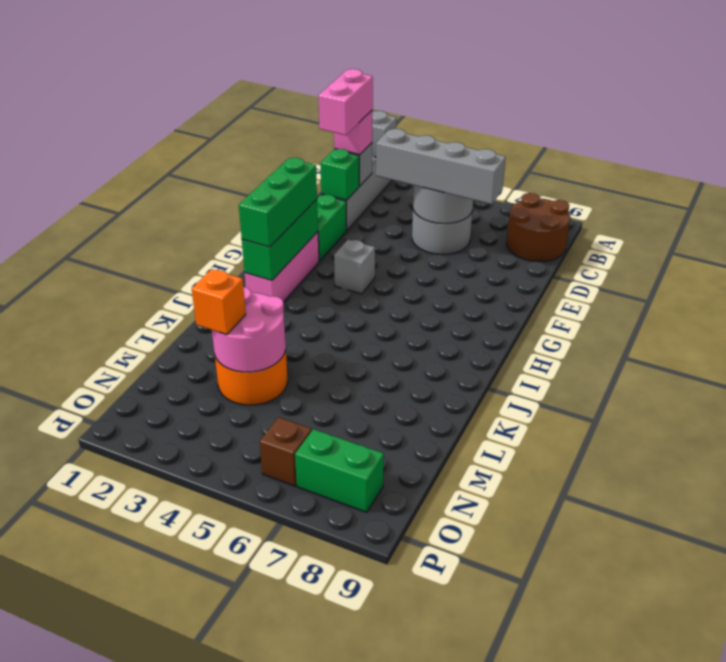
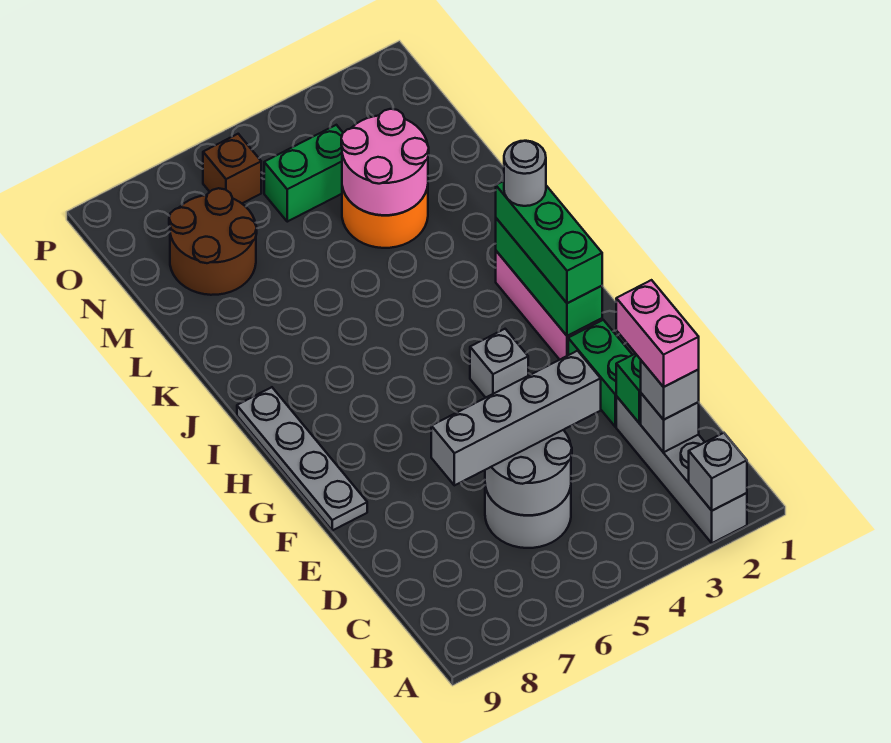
brown 2x2 round brick [507,193,570,262] -> brown 2x2 round brick moved to [169,188,257,295]
pink 1x1 brick [334,111,372,155] -> grey 1x1 brick [641,361,699,420]
none -> grey 1x4 plate [237,387,367,530]
none -> grey 1x1 round brick [504,141,546,206]
orange 1x1 brick [192,269,246,335] -> none
green 1x2 brick [295,429,384,512] -> green 1x2 brick moved to [264,125,343,222]

